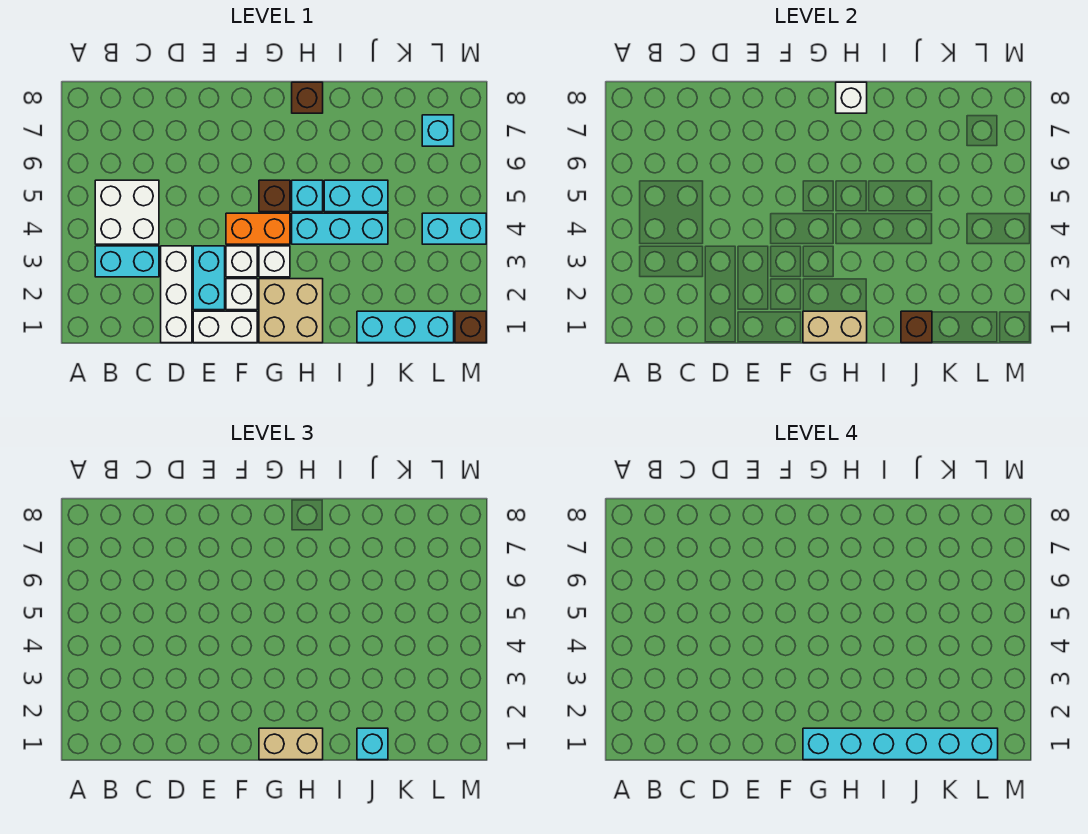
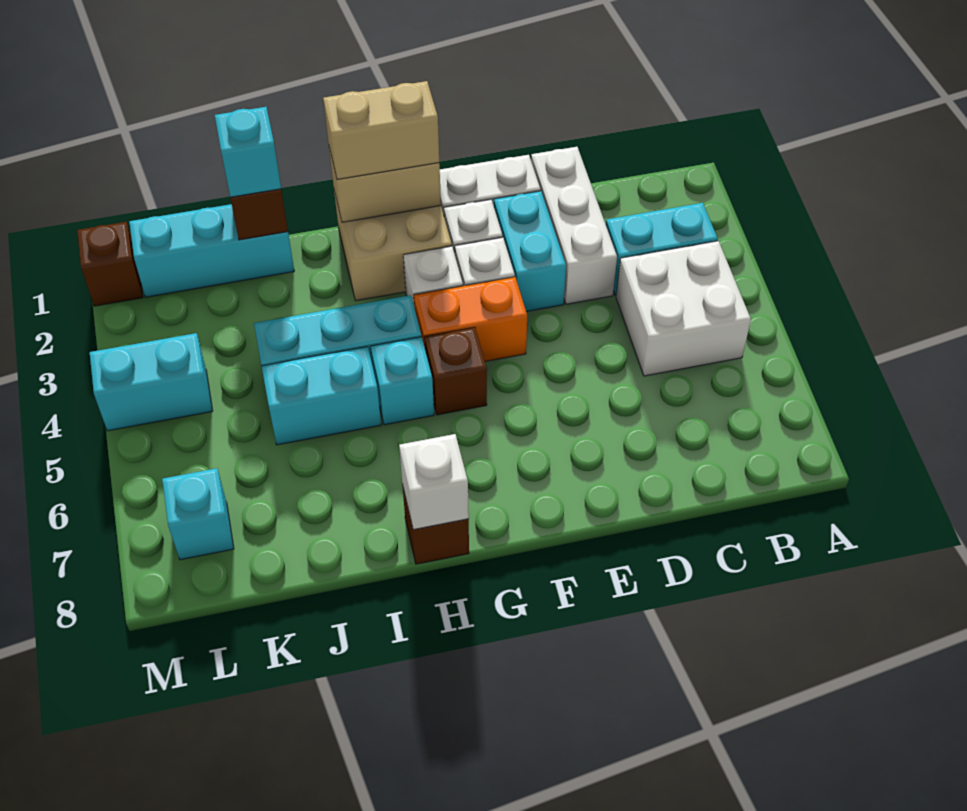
cyan 1x6 brick [803,728,998,760] -> none

